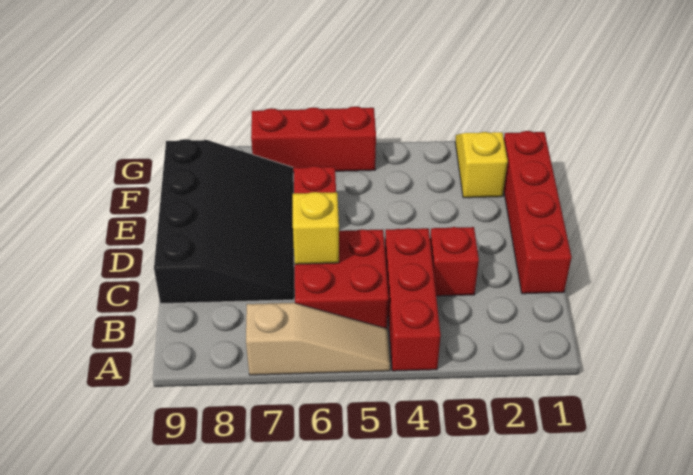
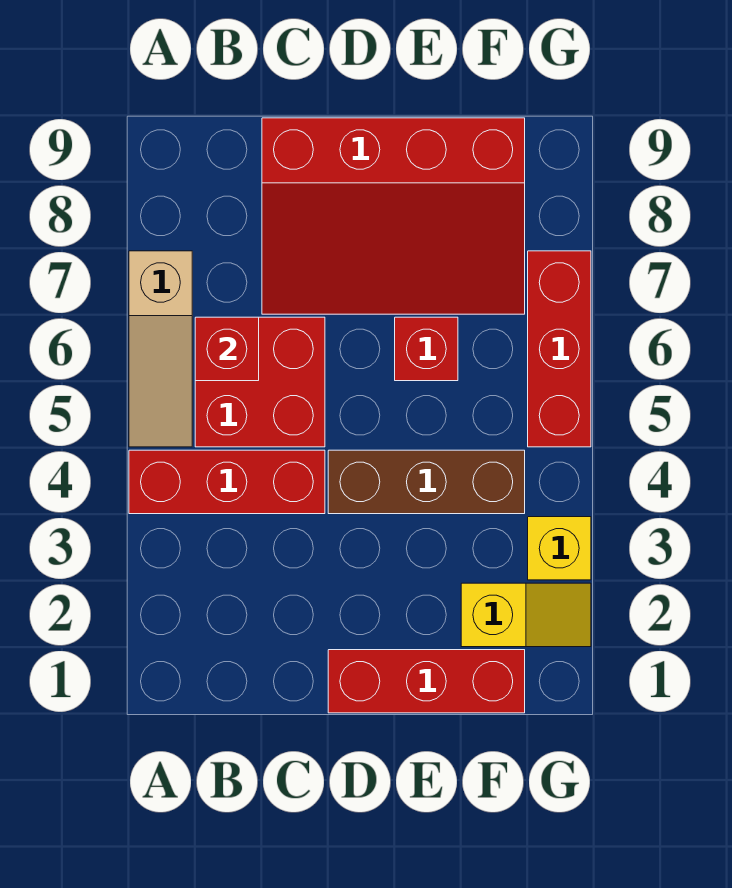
red 1x4 brick [504,131,571,294] -> red 1x3 brick [328,650,525,713]
red 1x1 brick [430,227,479,296] -> red 1x1 brick moved to [195,317,259,381]
yellow 1x1 brick [293,192,339,264] -> yellow 1x1 brick moved to [528,517,591,580]
black 3x4 slope [154,139,294,304] -> red 3x4 slope [262,118,525,314]
none -> brown 1x3 brick [328,450,525,514]

